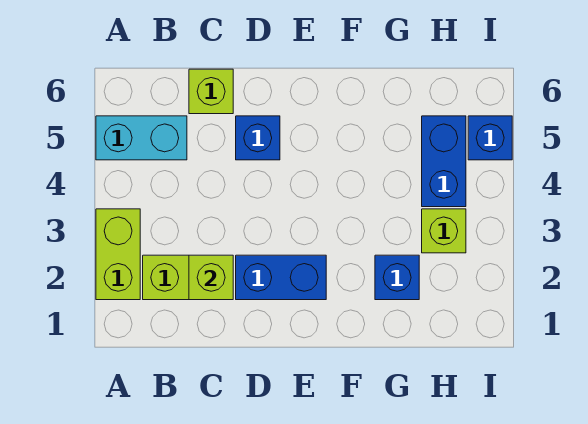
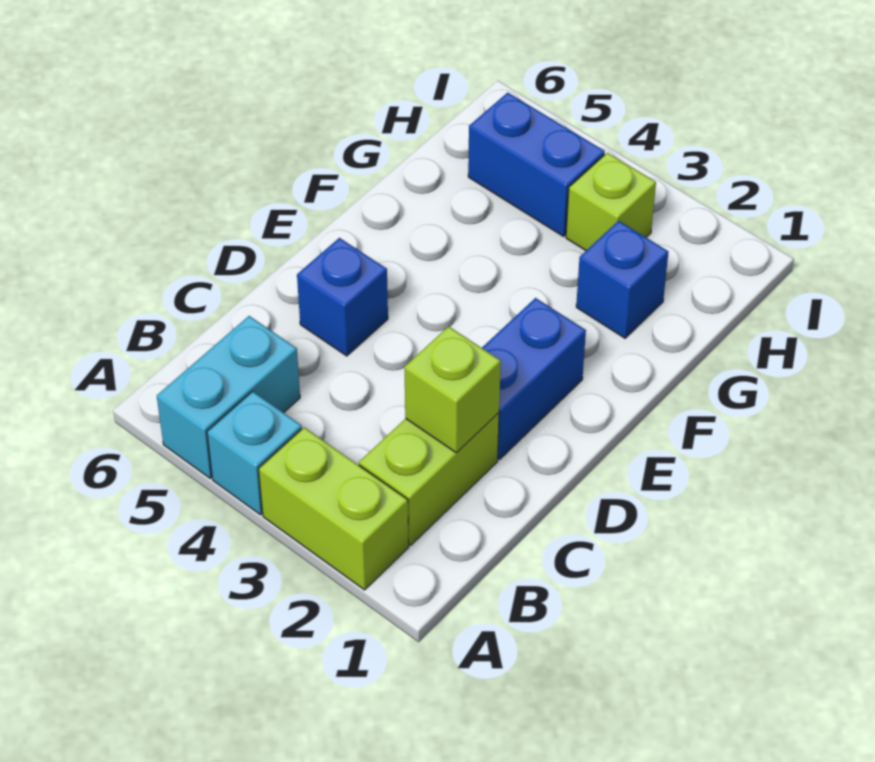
none -> cyan 1x1 brick [207,391,302,515]
lime 1x1 brick [189,69,233,114] -> none
blue 1x1 brick [468,116,512,160] -> none

